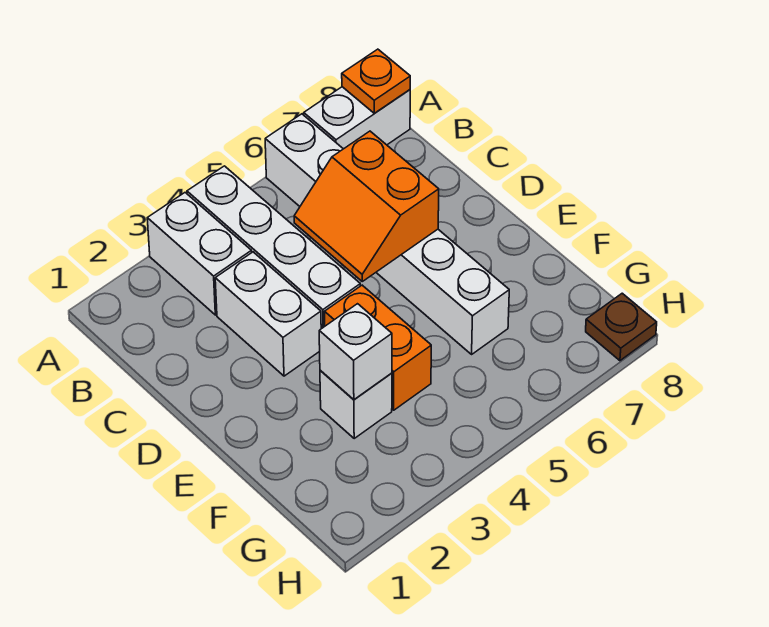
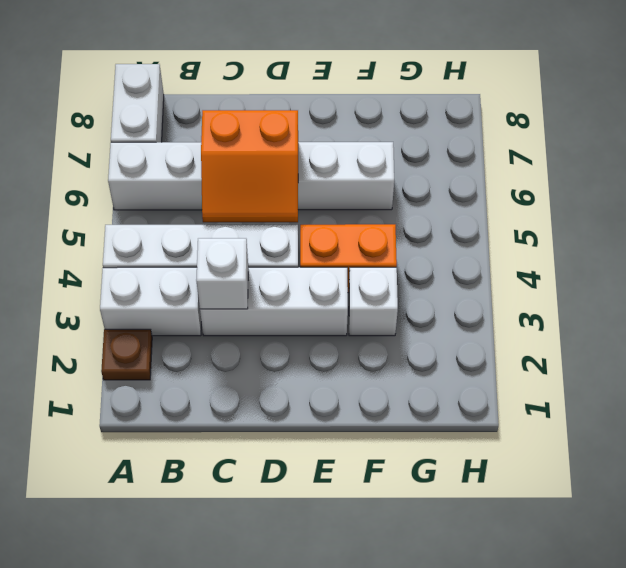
orange 1x1 plate [342,49,410,113] -> none
white 1x2 brick [215,252,321,376] -> white 1x3 brick [200,267,348,336]
white 1x1 brick [319,304,392,400] -> white 1x1 brick moved to [196,238,248,309]
brown 1x1 plate [586,293,657,361] -> brown 1x1 plate moved to [101,329,152,380]

